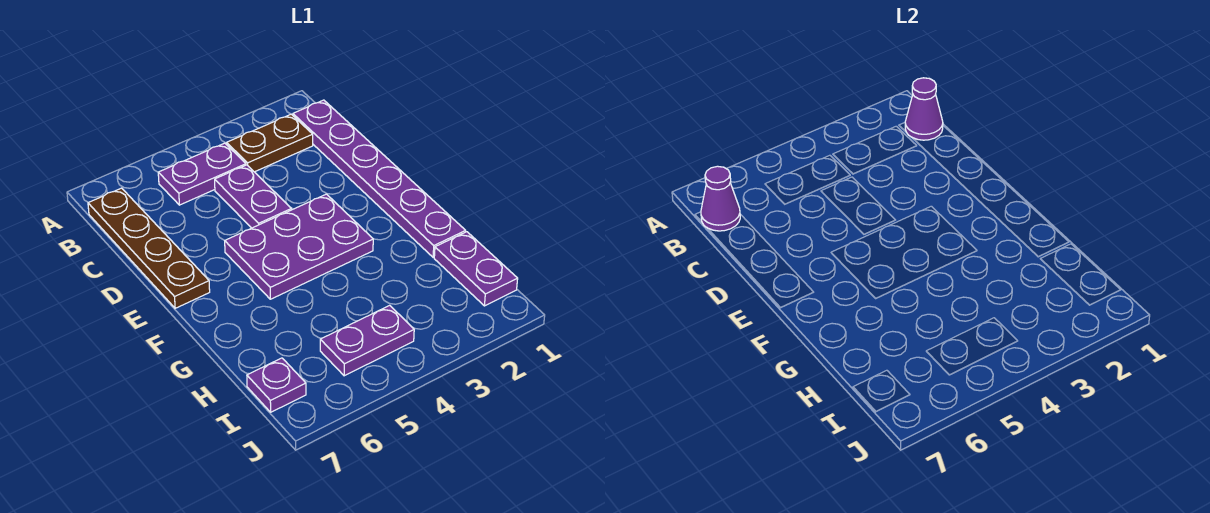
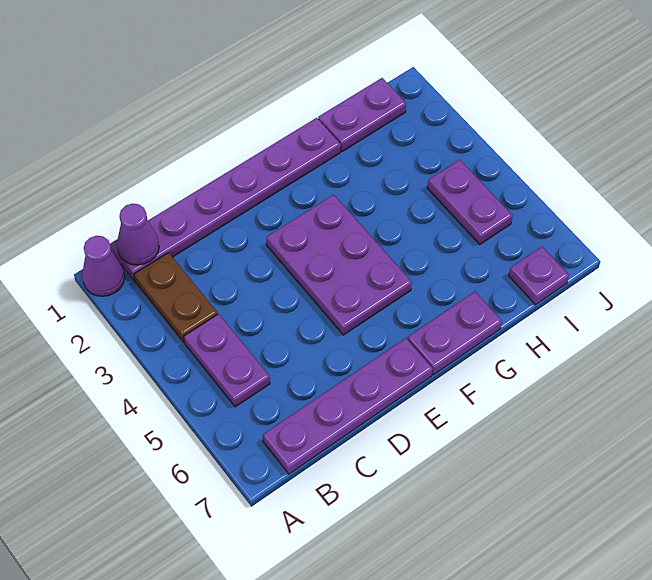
brown 1x4 plate [88,188,210,308] -> purple 1x4 plate [263,338,433,474]
purple 1x1 cone [701,166,740,231] -> purple 1x1 cone moved to [82,236,124,296]
purple 1x2 plate [215,165,291,228] -> purple 1x2 plate moved to [407,292,502,375]

